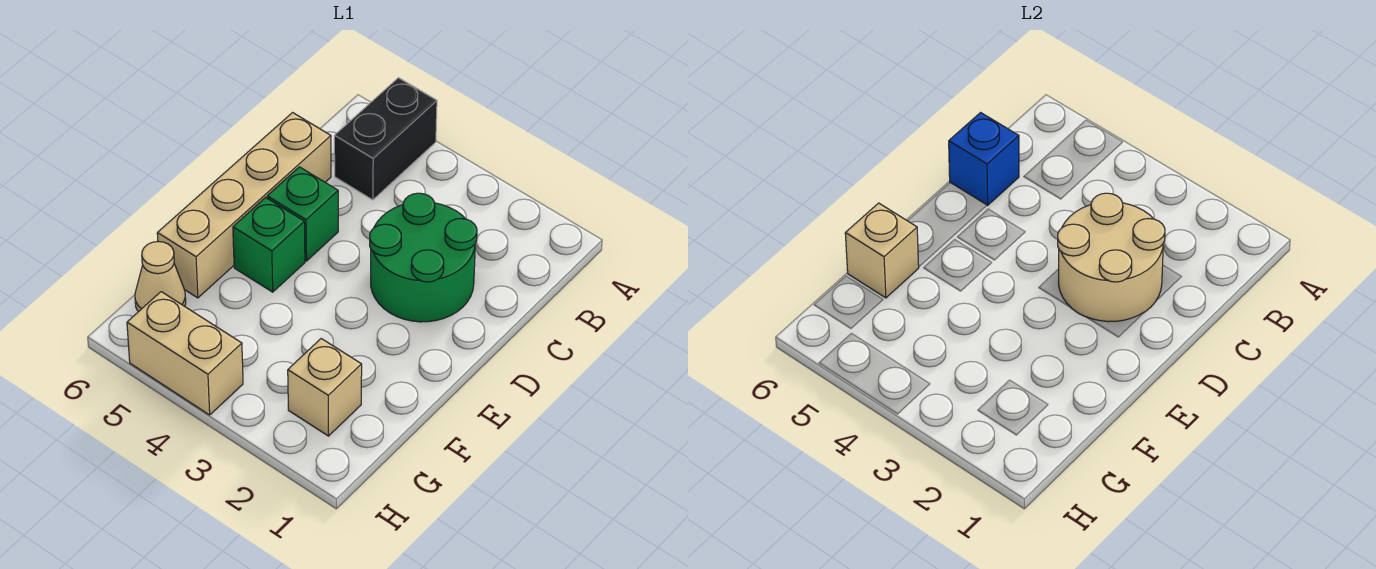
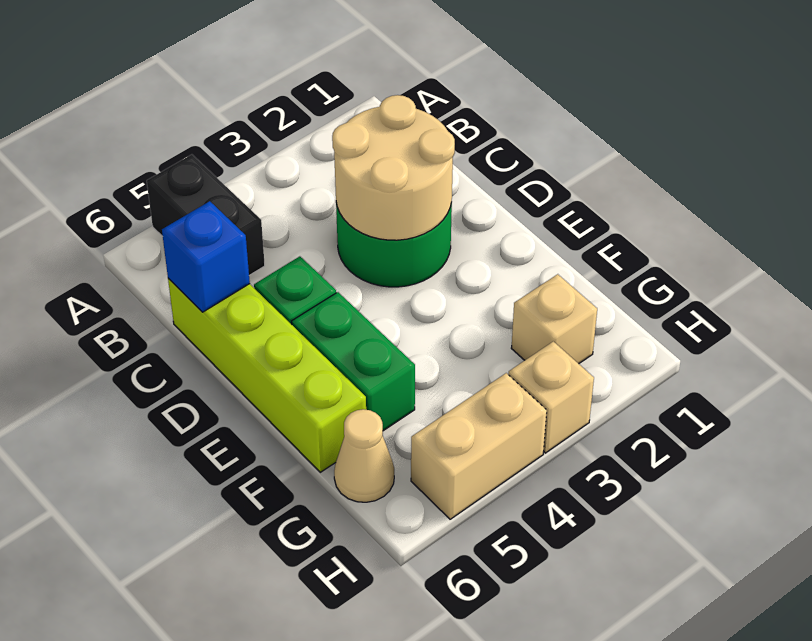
tan 1x4 brick [157,113,331,298] -> lime 1x4 brick [168,278,366,472]
green 1x1 brick [233,198,305,292] -> green 1x2 brick [292,292,415,431]
tan 1x1 brick [845,203,919,298] -> tan 1x1 brick moved to [508,341,594,453]

